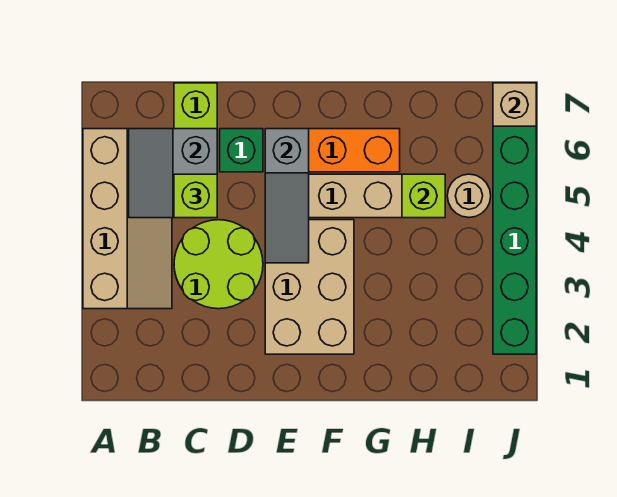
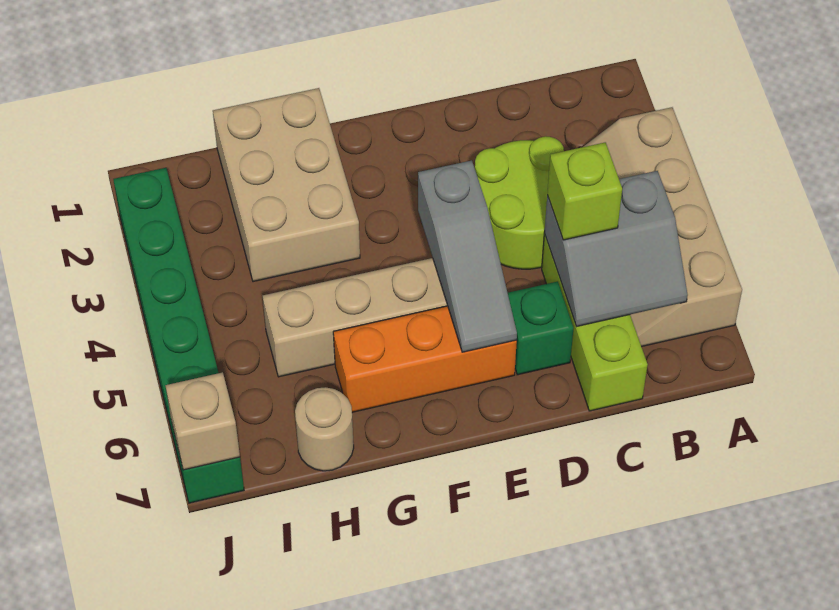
grey 2x2 slope [129,129,217,218] -> grey 2x2 slope turned to [544,171,688,327]
tan 2x3 brick [265,220,354,354] -> tan 2x3 brick moved to [213,88,360,282]
grey 1x3 slope [265,129,309,263] -> grey 1x3 slope turned to [418,160,517,352]
lime 1x1 brick [402,174,445,218] -> none
tan 1x1 round brick [447,174,491,217] -> tan 1x1 round brick moved to [295,387,354,471]

